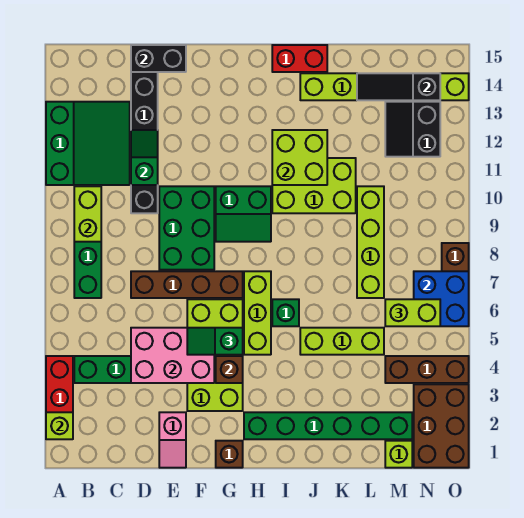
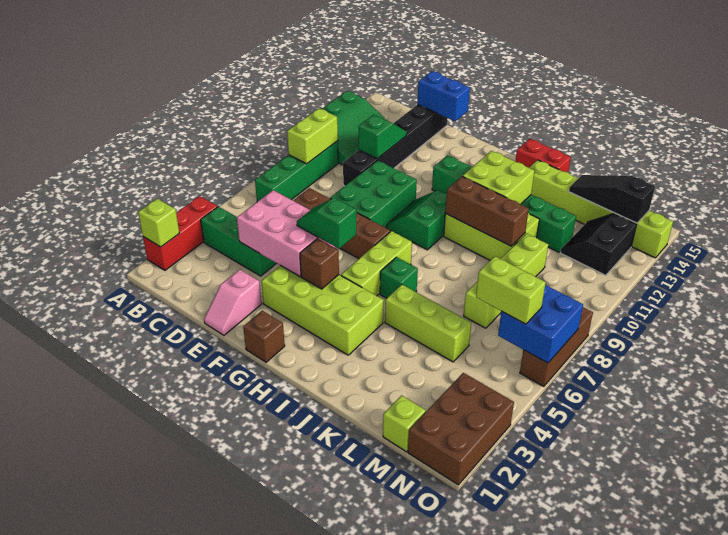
black 1x2 brick [131,45,186,72] -> blue 1x2 brick [417,71,470,121]
lime 2x4 brick [187,299,243,411] -> lime 2x4 brick turned to [261,265,384,355]
green 2x2 slope [216,186,271,242] -> green 2x2 slope turned to [387,190,447,250]
green 1x6 brick [244,412,412,439] -> green 1x6 brick moved to [432,155,576,252]
brown 1x3 brick [385,356,469,383] -> brown 1x3 brick moved to [445,176,529,246]

